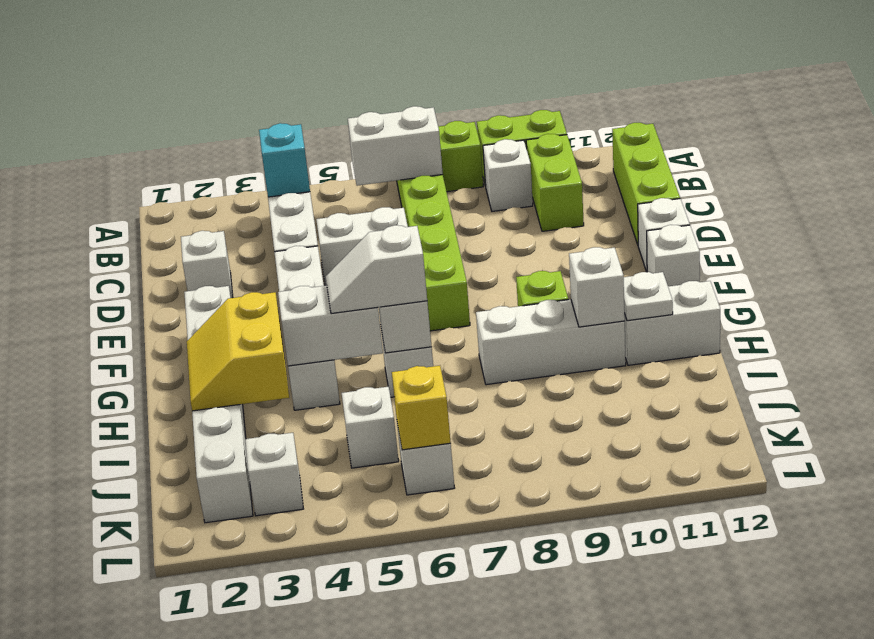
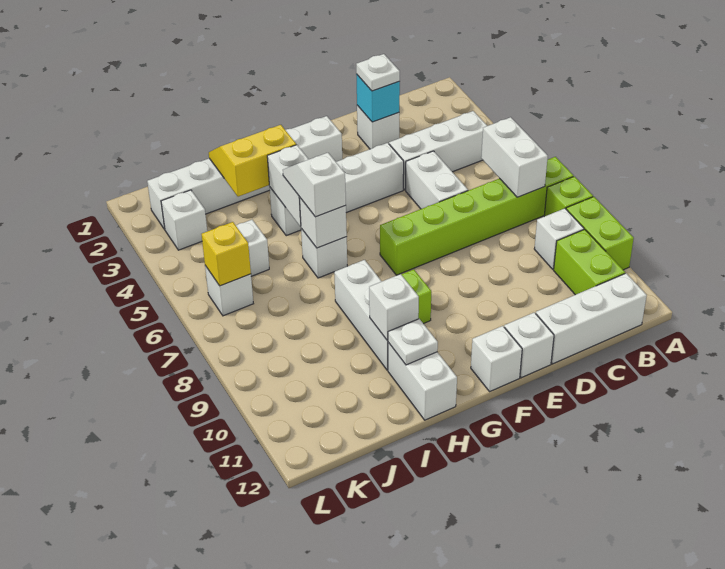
cyan 1x1 brick [259,123,310,197] -> cyan 1x1 brick moved to [356,74,400,122]
lime 1x2 brick [526,134,584,231] -> lime 1x2 brick turned to [554,229,625,295]
lime 1x3 brick [612,123,680,245] -> white 1x3 brick [536,273,647,364]
none -> white 1x1 plate [356,54,400,91]

